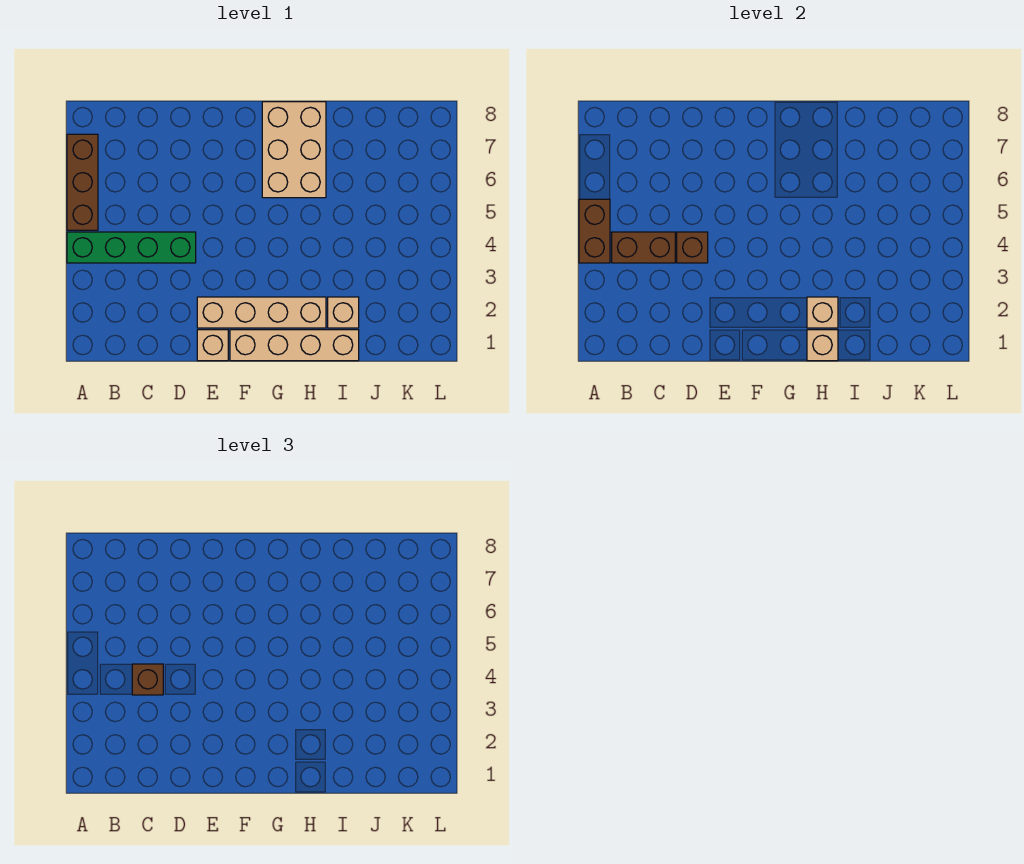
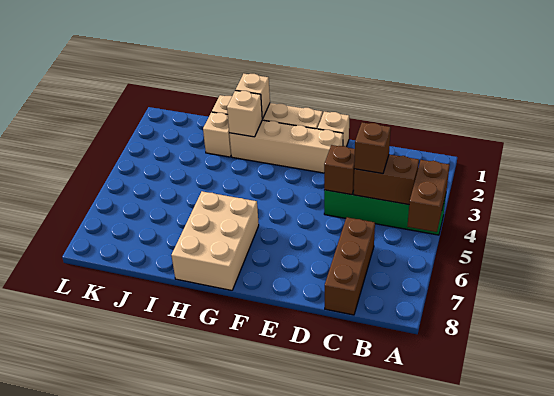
brown 1x3 brick [67,134,98,230] -> brown 1x3 brick moved to [325,217,375,315]

